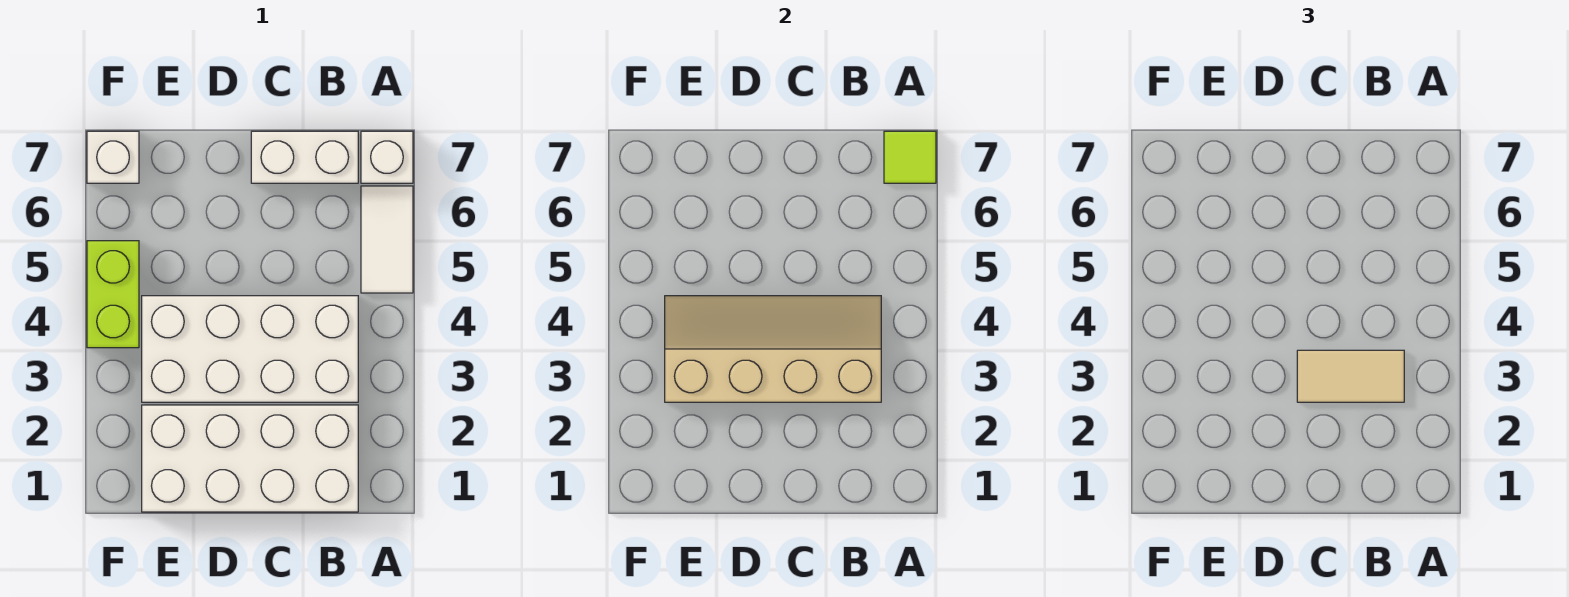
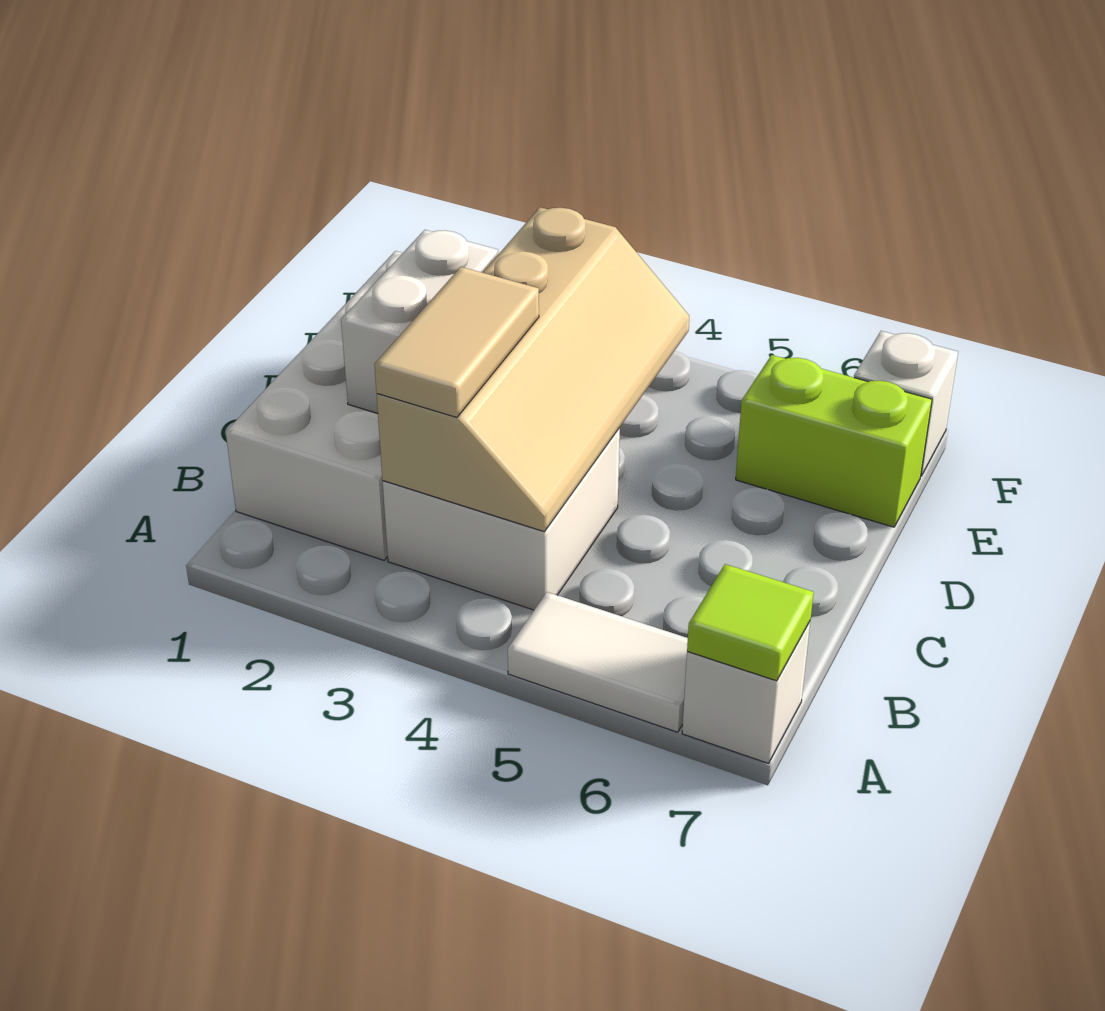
white 2x4 brick [142,296,358,402] -> white 2x2 brick [383,428,620,610]
white 1x2 brick [251,131,358,183] -> white 1x2 brick moved to [341,230,498,413]
lime 1x2 brick [87,241,139,348] -> lime 1x2 brick moved to [736,355,932,527]

